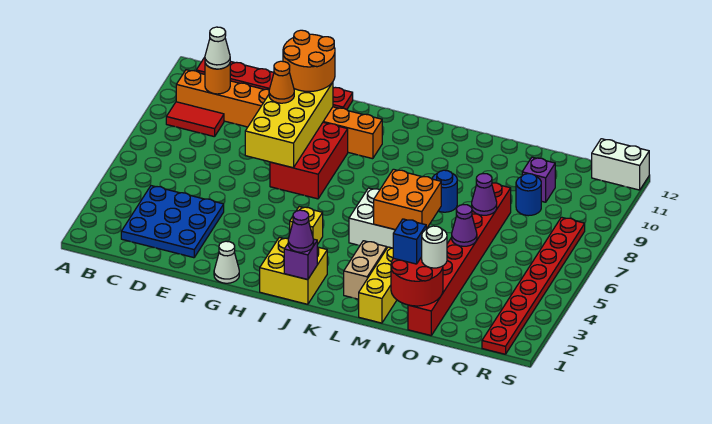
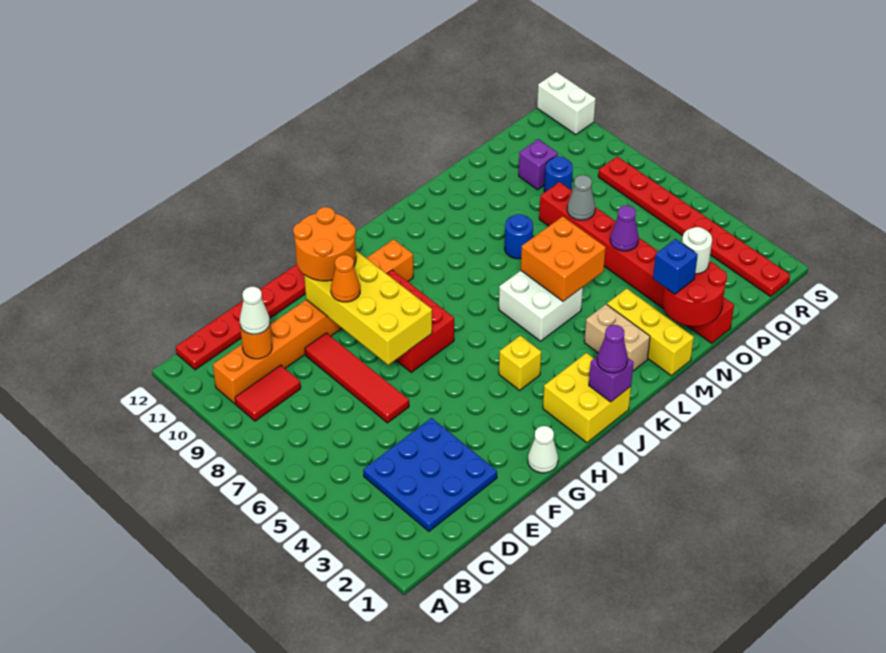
none -> red 1x4 tile [305,333,409,423]
purple 1x1 cone [472,174,497,215] -> grey 1x1 cone [567,175,595,220]
white 1x2 brick [592,139,649,190] -> white 1x2 brick turned to [537,72,596,135]

